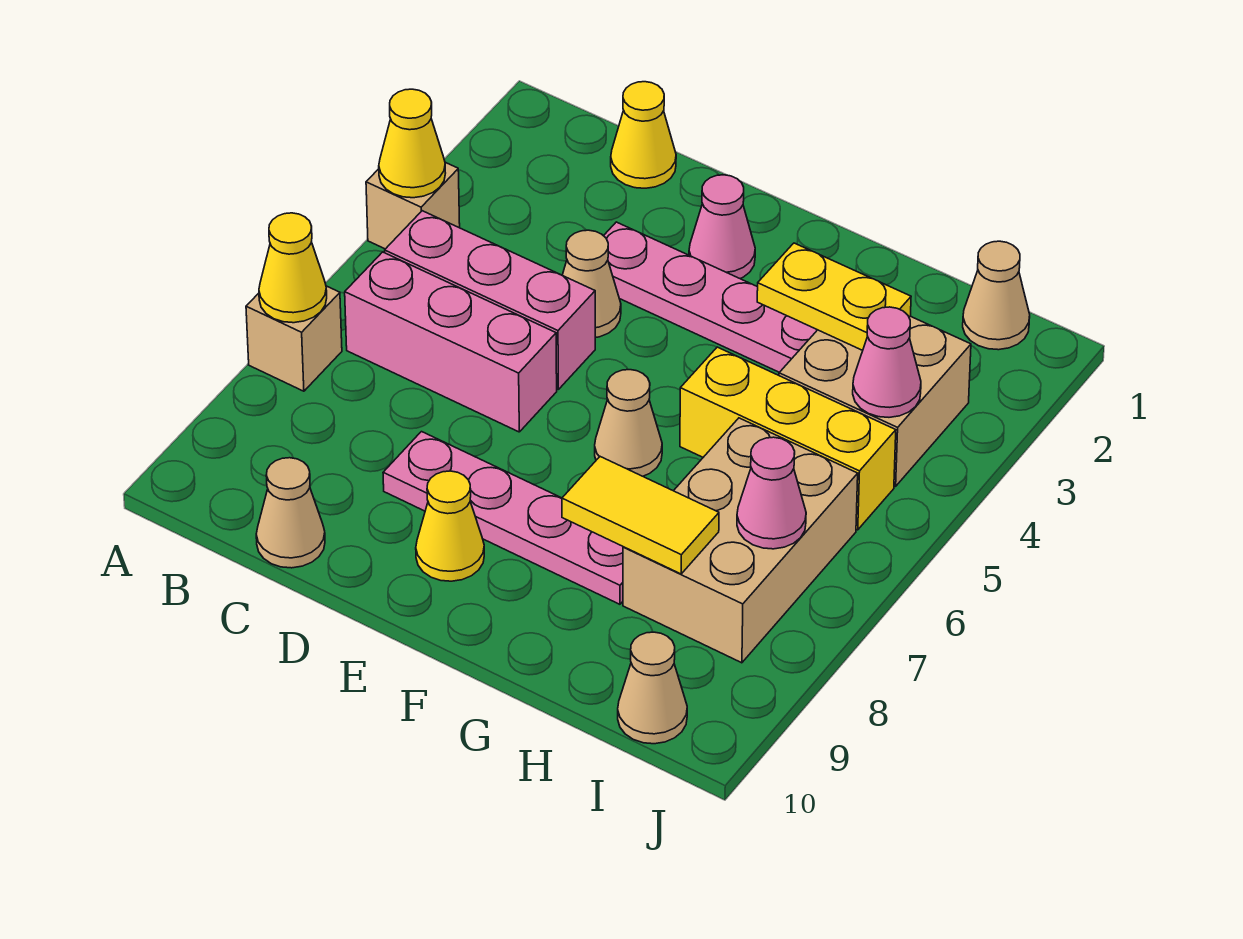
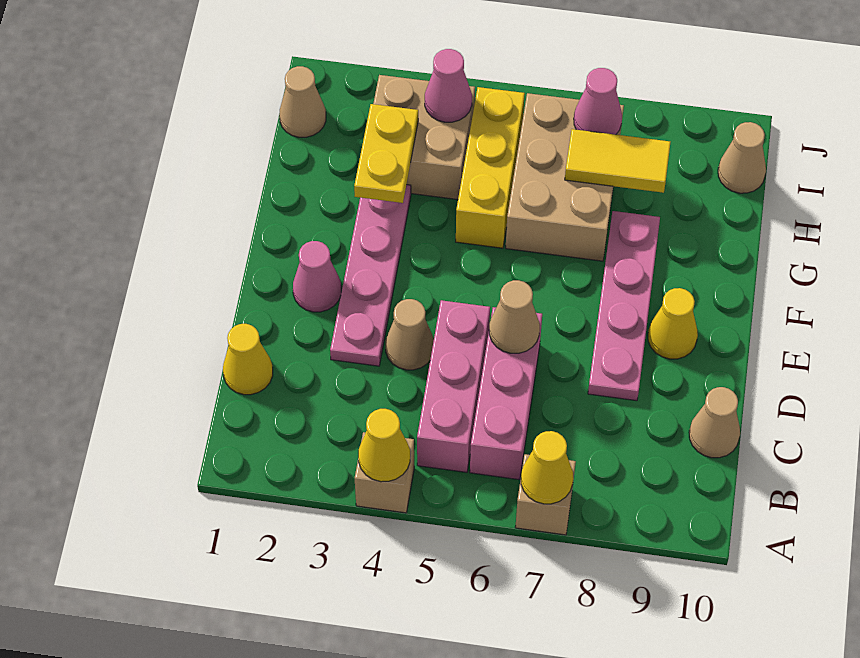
tan 1x1 cone [595,370,662,476] -> tan 1x1 cone moved to [489,280,540,353]
yellow 1x2 tile [562,457,719,574] -> yellow 1x2 tile turned to [565,129,670,193]
tan 2x3 brick [623,418,858,663] -> tan 2x3 brick turned to [506,93,624,261]

